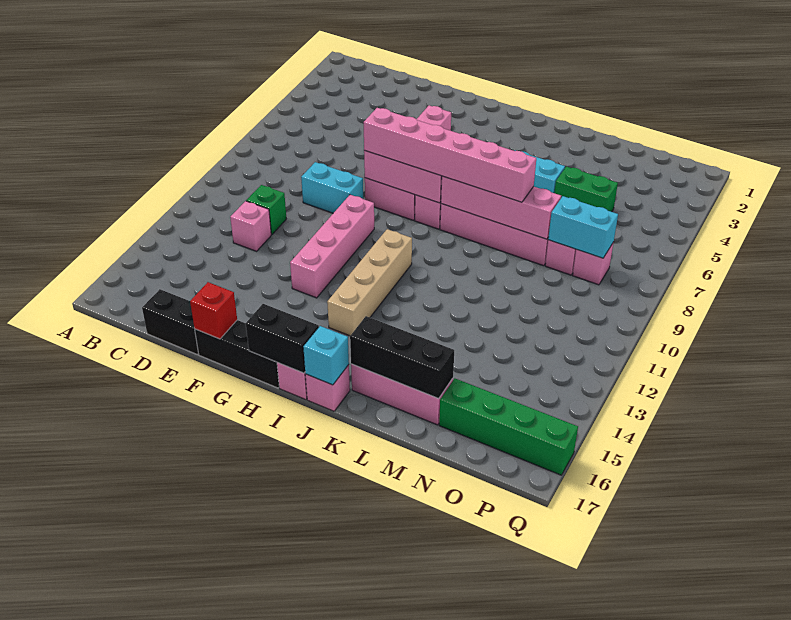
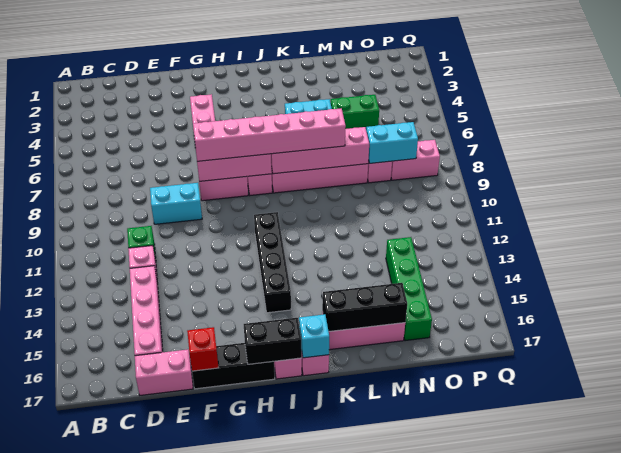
black 1x2 brick [142,289,198,354] -> pink 1x2 brick [135,349,193,395]
pink 1x4 brick [290,195,374,298] -> pink 1x4 brick moved to [130,266,163,356]
tan 1x4 brick [327,229,412,336] -> black 1x4 brick [254,212,291,313]
green 1x4 brick [439,378,578,475] -> green 1x4 brick turned to [386,237,432,341]
pink 1x1 brick [573,242,614,285] -> pink 1x2 brick [391,140,440,180]

